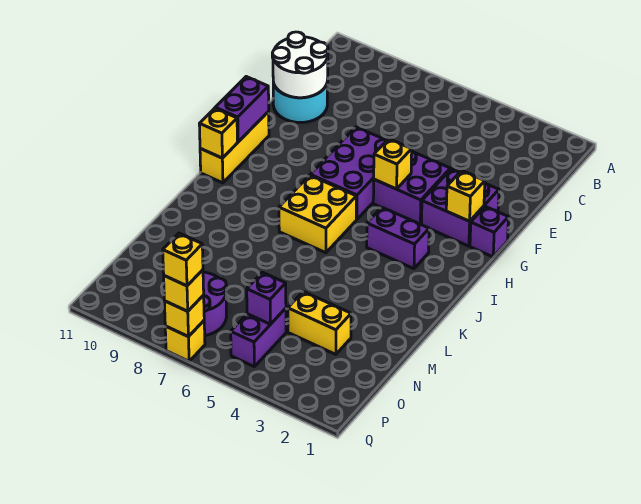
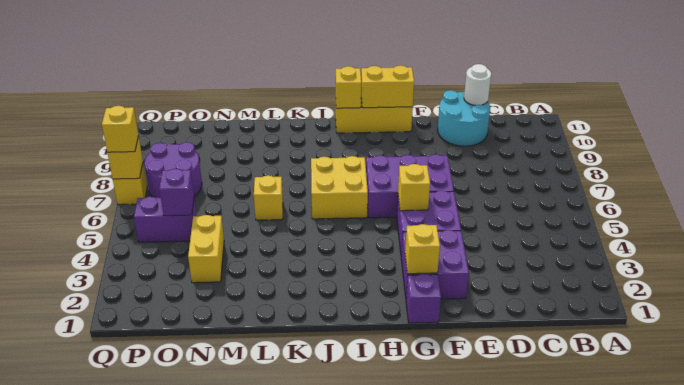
white 2x2 round brick [272,32,328,98] -> white 1x1 round brick [464,64,491,105]
purple 1x2 brick [215,77,269,142] -> yellow 1x2 brick [361,65,414,108]
purple 1x2 brick [367,207,429,269] -> none
yellow 1x1 brick [163,233,203,286] -> yellow 1x1 brick moved to [254,176,283,220]

